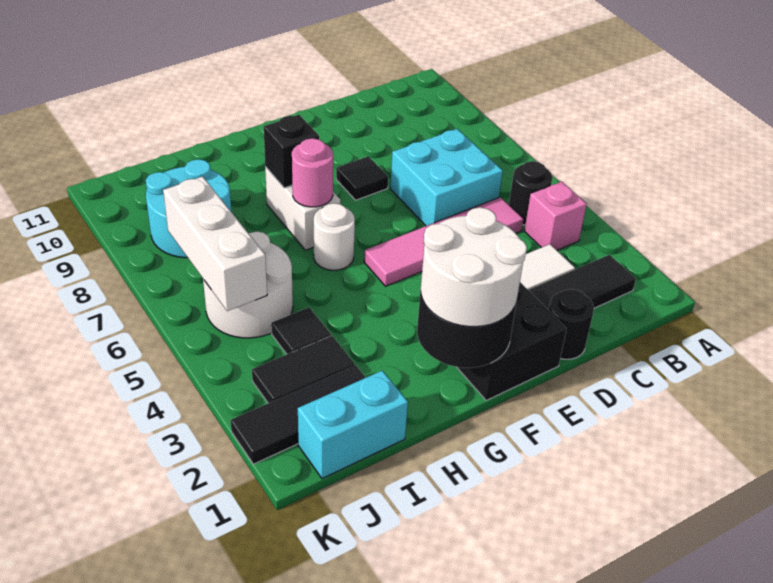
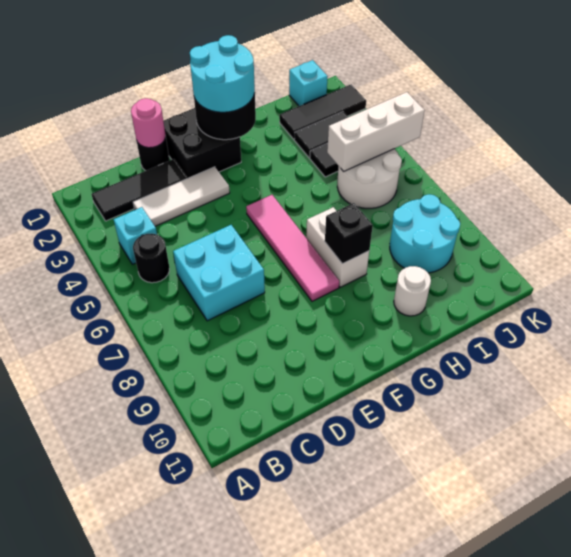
pink 1x1 brick [524,182,587,250] -> cyan 1x1 brick [114,207,157,264]
pink 1x4 tile [364,197,523,286] -> pink 1x4 tile turned to [246,195,339,301]
black 1x1 tile [336,156,388,200] -> none
white 2x2 round brick [421,207,527,327] -> cyan 2x2 round brick [190,35,255,112]
white 1x1 round brick [314,203,355,270] -> white 1x1 round brick moved to [394,266,431,316]
pink 1x1 round brick [292,138,333,207] -> pink 1x1 round brick moved to [131,98,165,148]
cyan 1x2 brick [298,371,408,479] -> cyan 1x1 brick [289,60,328,106]
white 1x3 brick [163,177,267,311] -> white 1x3 brick turned to [327,92,425,172]

